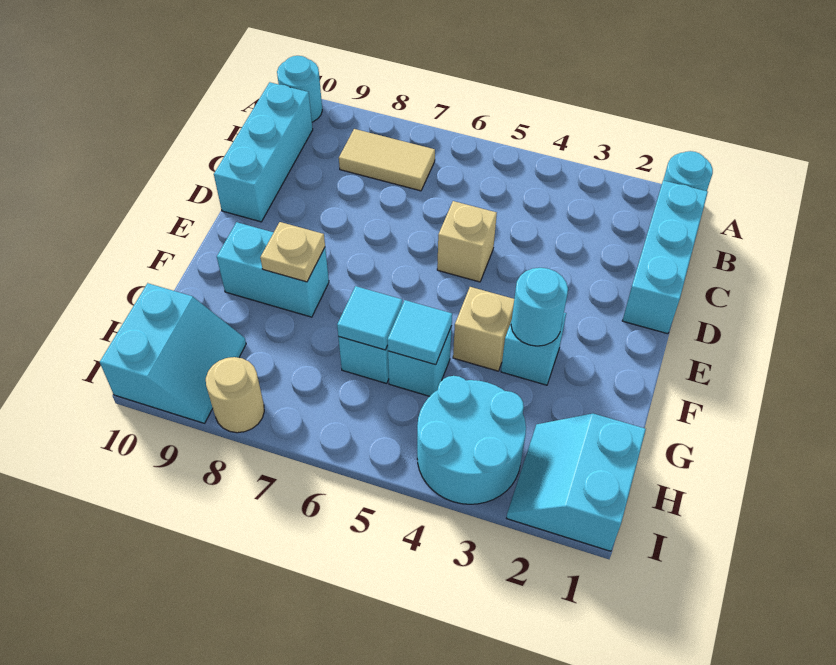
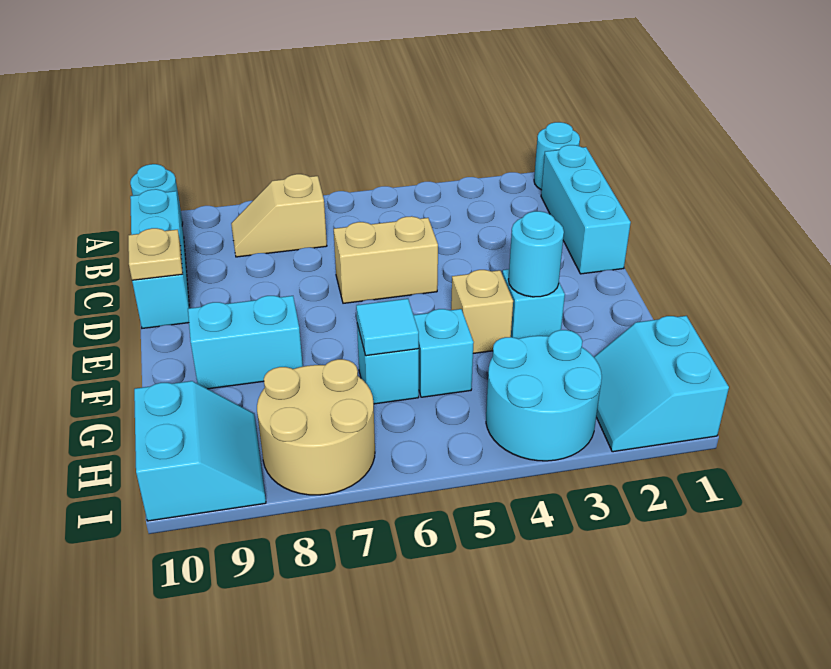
tan 1x2 tile [339,129,435,191] -> tan 1x2 slope [231,174,327,257]
tan 1x1 brick [437,201,497,282] -> tan 1x2 brick [334,216,438,303]
tan 1x1 plate [260,222,325,282] -> tan 1x1 plate moved to [128,228,183,280]
cyan 1x1 tile [387,300,452,365] -> none
tan 1x1 round brick [206,357,264,433] -> tan 2x2 round brick [257,359,375,495]

